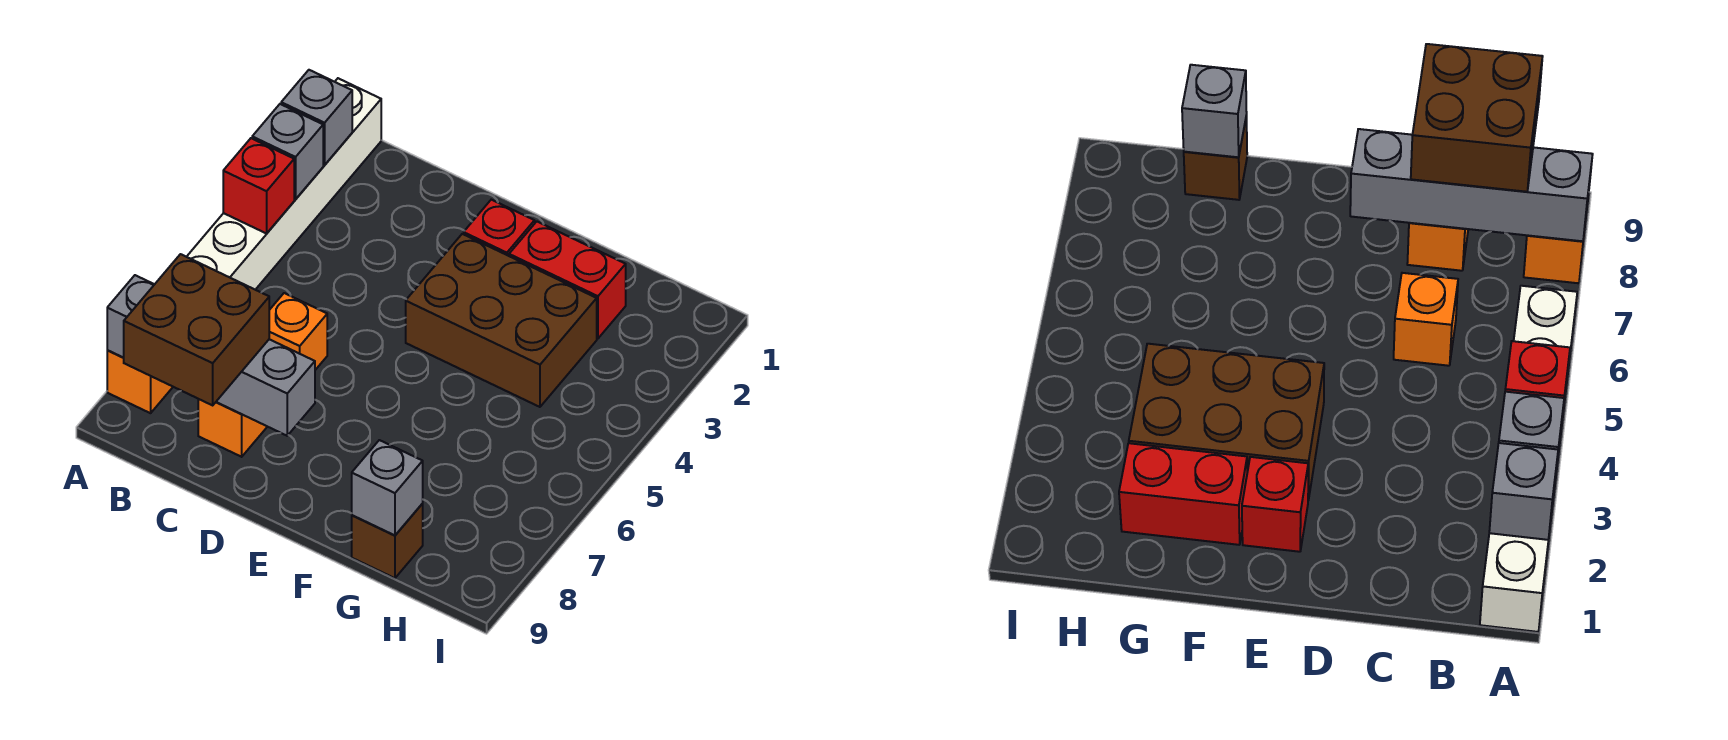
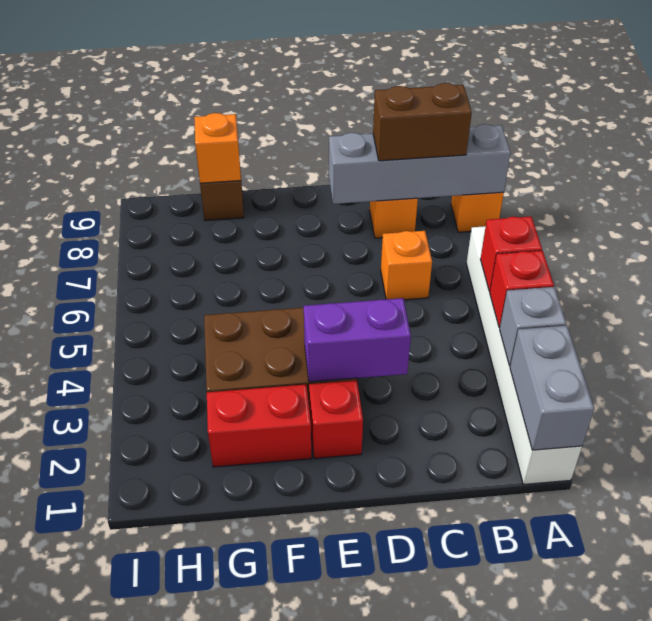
grey 1x1 brick [281,70,352,165] -> grey 1x2 brick [510,326,594,450]
none -> red 1x1 brick [480,217,542,292]
brown 2x2 brick [124,254,269,405] -> brown 1x2 brick [373,83,472,161]
none -> purple 1x2 brick [304,298,411,382]
grey 1x1 brick [352,440,423,536] -> orange 1x1 brick [194,113,241,183]

